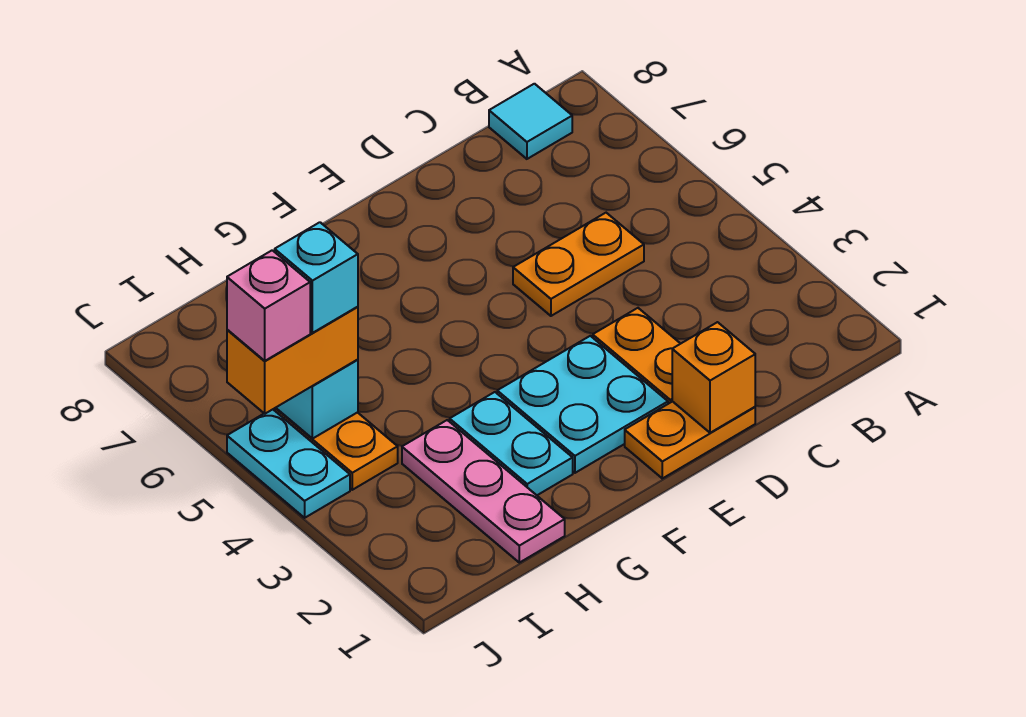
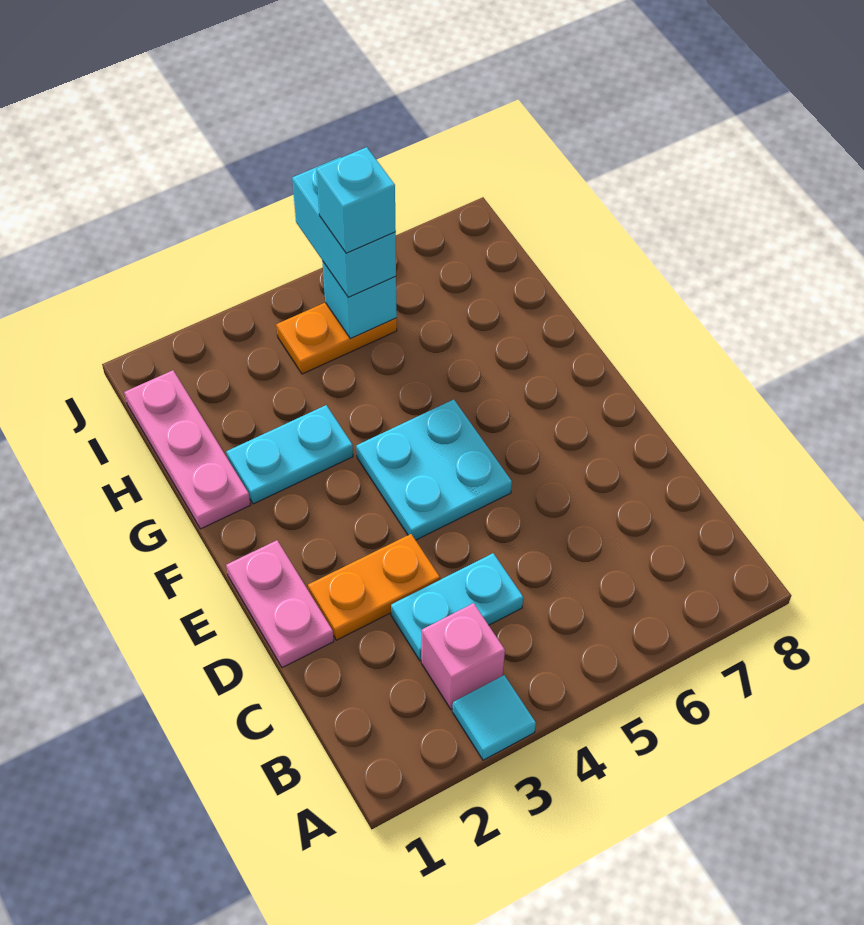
cyan 1x1 tile [489,84,572,159] -> cyan 1x1 tile moved to [452,675,536,760]
orange 1x2 plate [513,213,644,316] -> none
orange 1x2 plate [625,401,755,478] -> pink 1x2 plate [226,540,334,668]
orange 1x1 brick [672,322,755,433] -> none
cyan 2x2 plate [497,336,668,473] -> cyan 2x2 plate moved to [356,399,512,540]
pink 1x3 plate [402,420,565,563] -> pink 1x3 plate turned to [124,370,250,529]
orange 1x2 brick [227,307,358,414] -> cyan 1x2 brick [292,157,396,297]
cyan 1x2 plate [227,409,350,518] -> cyan 1x2 plate moved to [391,553,523,661]
pink 1x1 brick [227,250,310,361] -> pink 1x1 brick moved to [421,603,505,710]

